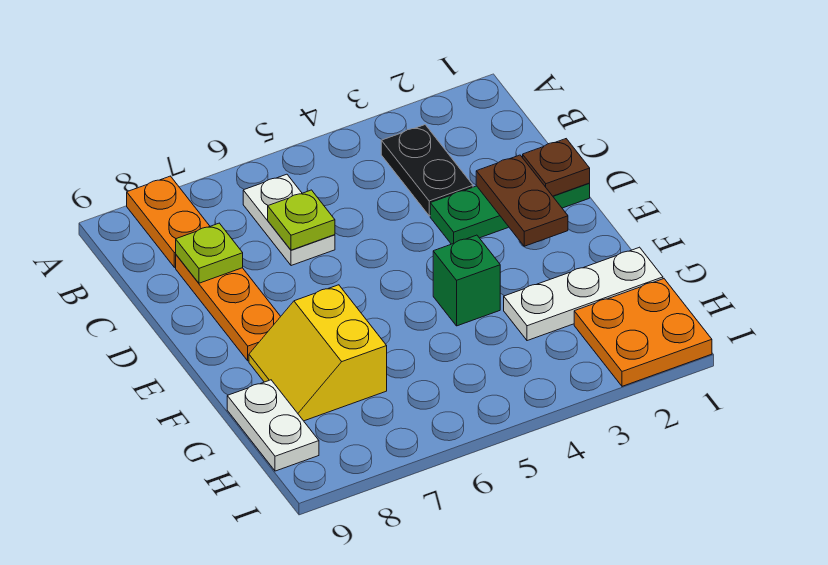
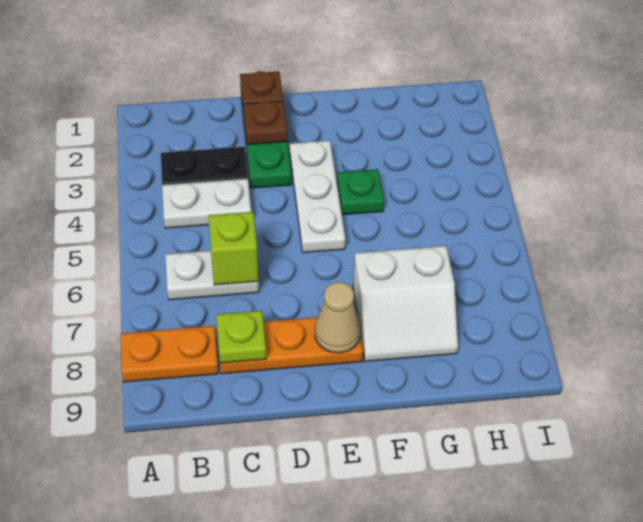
lime 1x1 plate [268,190,335,250] -> lime 1x1 brick [209,212,258,285]
brown 1x2 plate [476,155,568,246] -> brown 1x1 plate [243,101,287,145]
none -> tan 1x1 cone [315,282,361,353]
green 1x1 brick [433,235,500,326] -> green 1x1 plate [337,169,384,215]
yellow 2x2 slope [249,285,387,421] -> white 2x2 slope [353,246,458,361]
white 1x3 plate [504,247,663,341] -> white 1x3 plate moved to [290,141,345,253]
white 1x2 plate [227,380,319,471] -> white 1x2 plate moved to [162,179,251,228]
orange 2x2 plate [574,279,712,386] -> none

